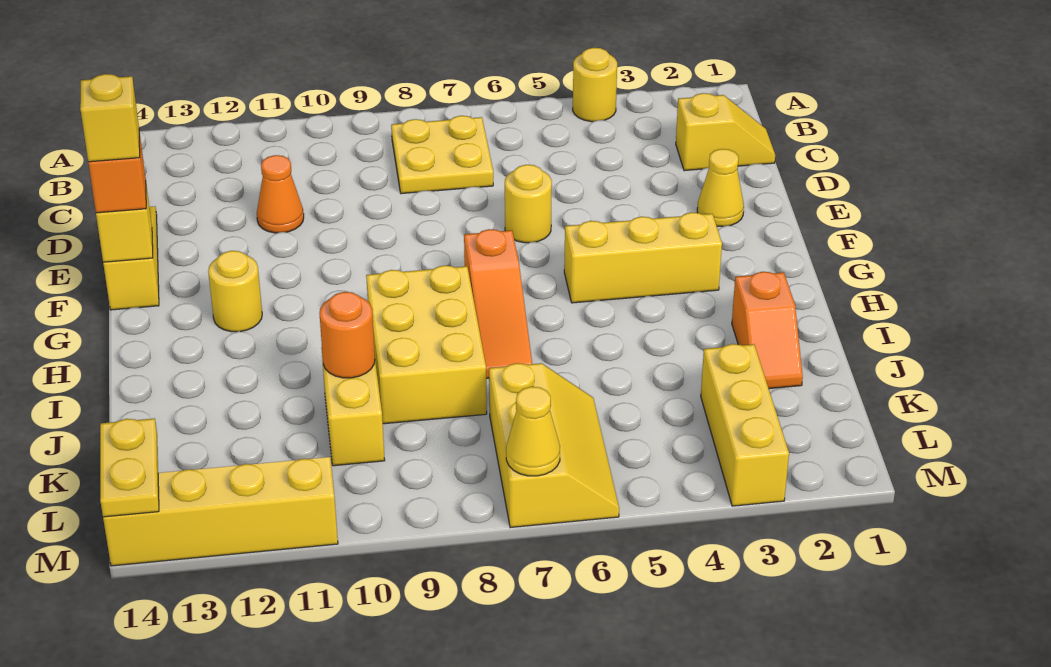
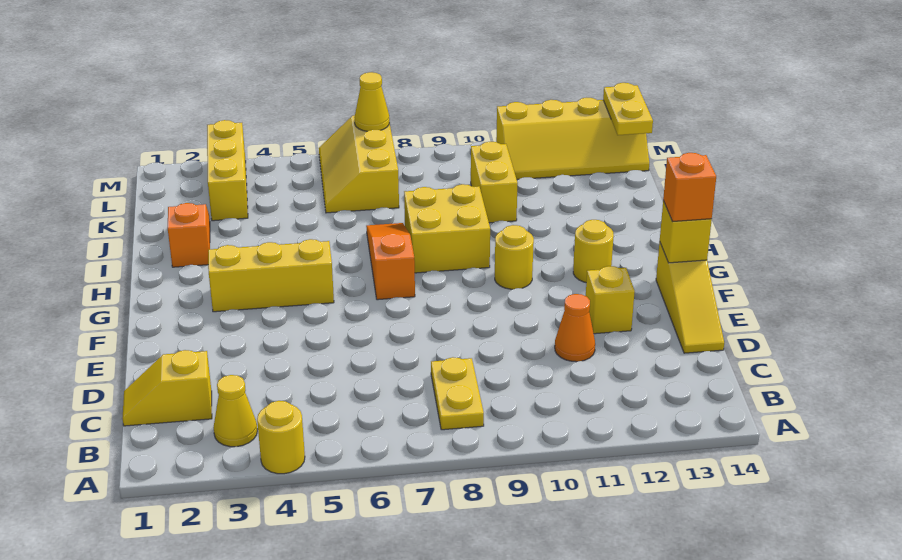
yellow 2x2 plate [391,116,493,194] -> yellow 1x2 plate [431,357,484,430]
yellow 1x1 cone [697,149,744,227] -> yellow 1x1 cone moved to [213,375,257,447]
yellow 1x1 round brick [505,165,552,243] -> yellow 1x1 round brick moved to [495,225,534,289]
yellow 1x1 brick [80,74,140,162] -> yellow 1x1 brick moved to [586,266,635,334]
yellow 2x3 brick [366,265,487,424] -> yellow 2x2 brick [404,184,490,273]
orange 1x1 round brick [319,292,375,378] -> none

